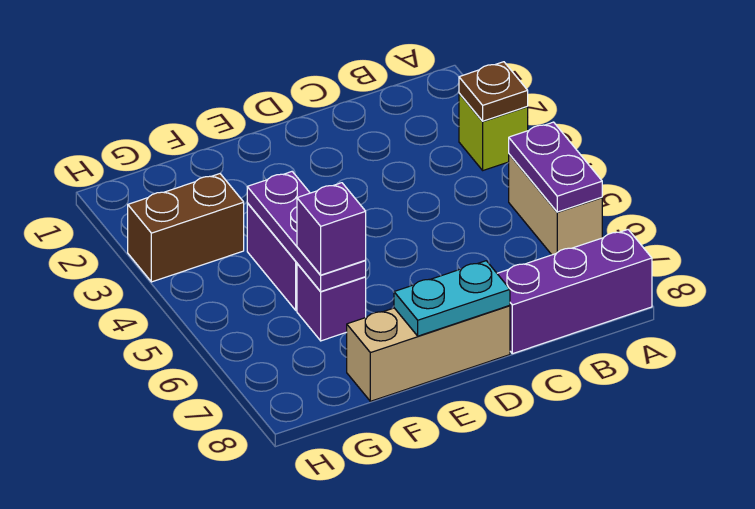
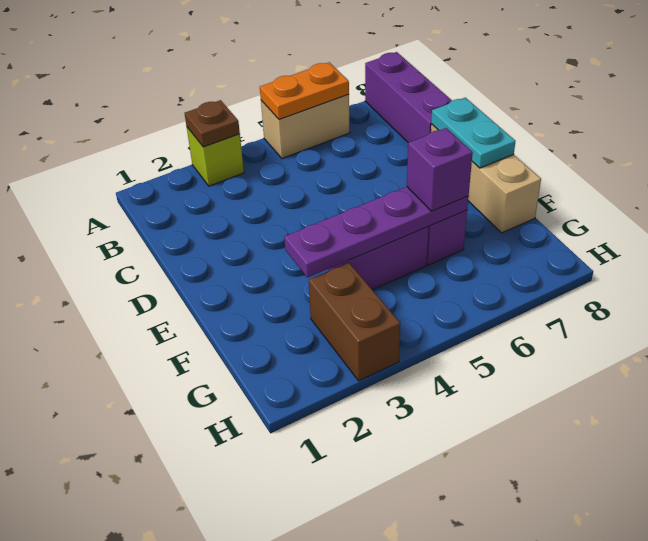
purple 1x2 plate [509,122,602,212] -> orange 1x2 plate [260,62,349,120]
purple 1x3 plate [247,172,366,291] -> purple 1x4 plate [284,187,469,278]

